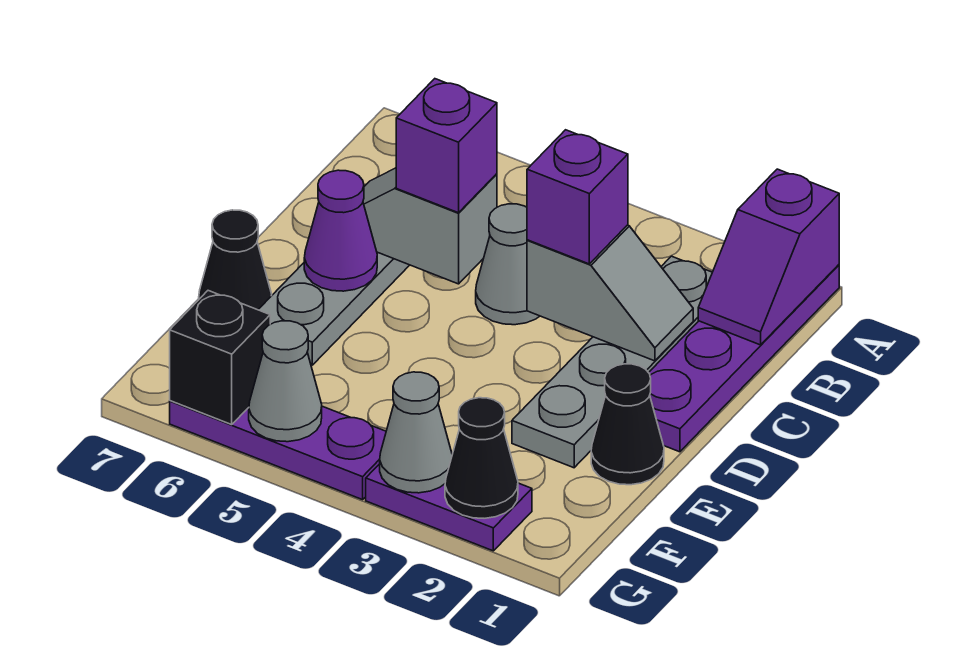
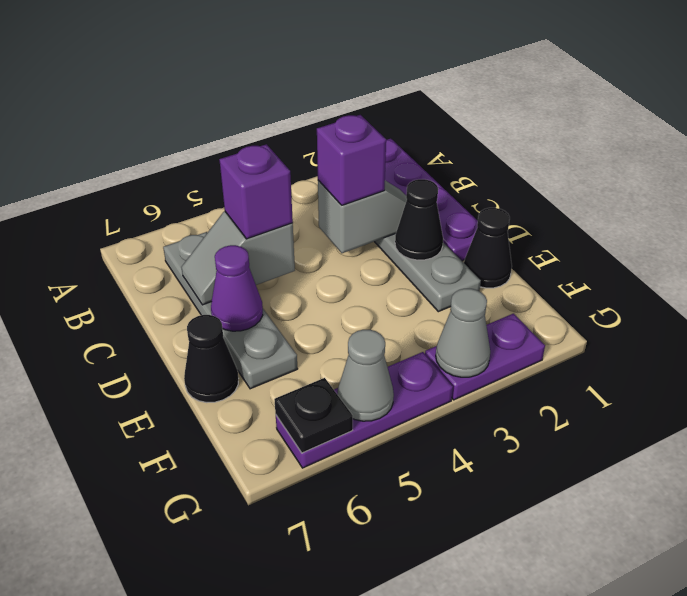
purple 1x2 slope [698,169,839,345] -> none
grey 1x1 cone [476,204,539,325] -> none
black 1x1 cone [445,398,518,518] -> black 1x1 cone moved to [395,179,443,260]
black 1x1 brick [170,291,270,425] -> black 1x1 plate [274,378,353,453]

